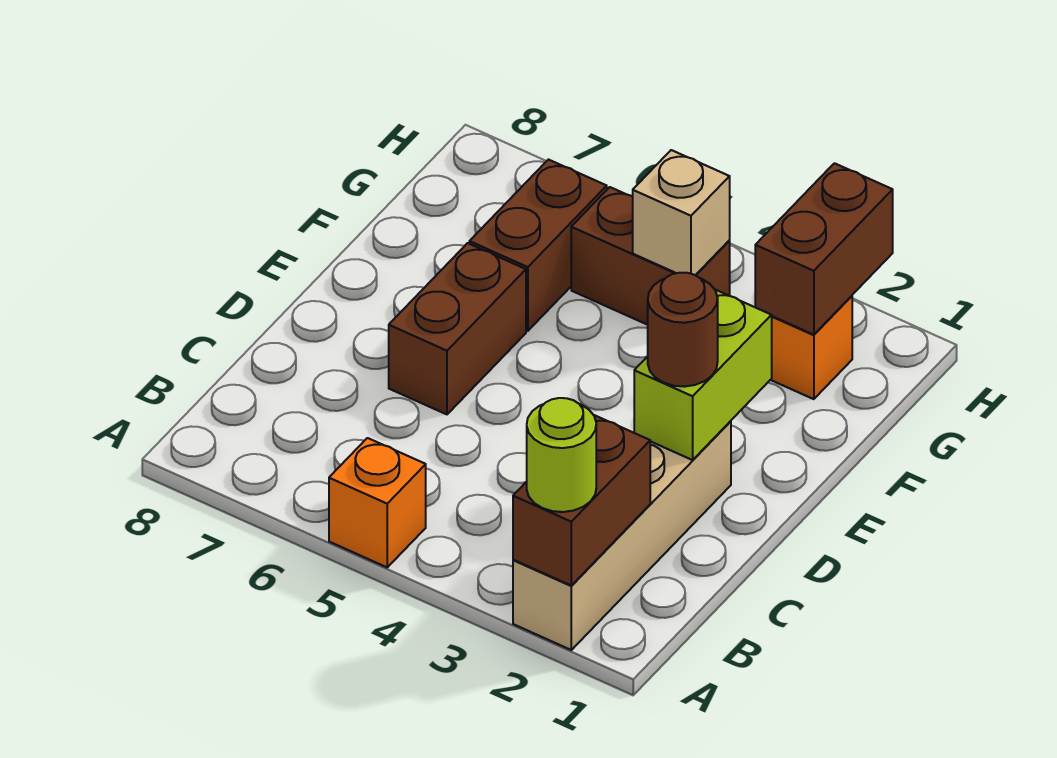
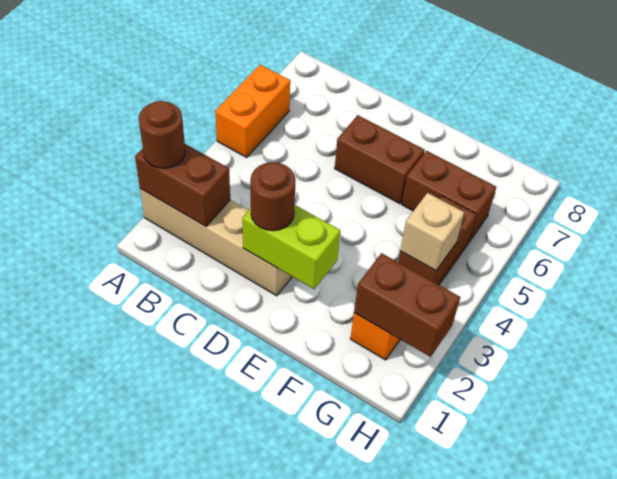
lime 1x1 round brick [527,398,596,512] -> brown 1x1 round brick [139,101,185,168]
orange 1x1 brick [329,438,426,567] -> orange 1x2 brick [215,65,290,157]

